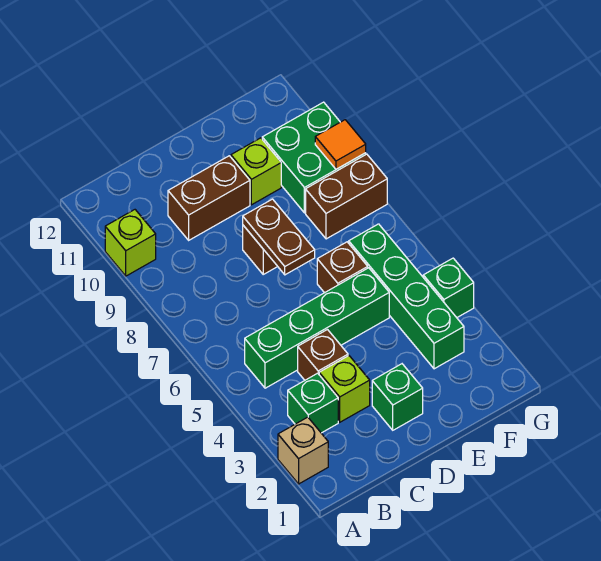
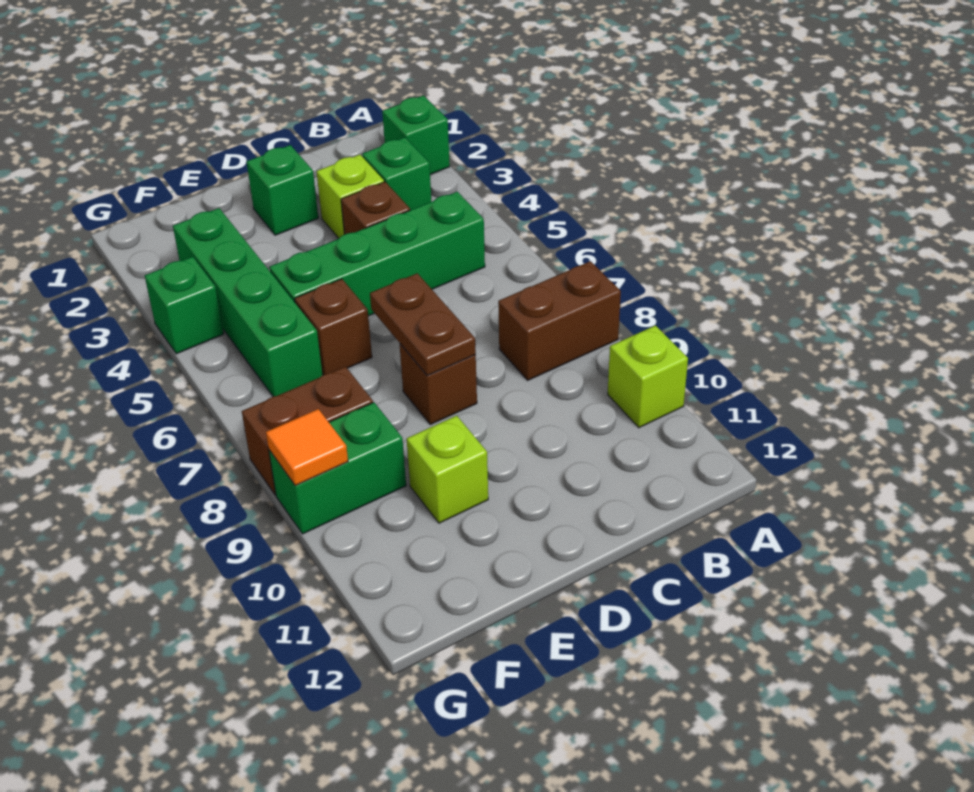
tan 1x1 brick [278,417,328,484] -> green 1x1 brick [382,96,450,175]
brown 1x2 brick [168,156,250,240] -> brown 1x2 brick moved to [498,261,621,380]
green 2x2 brick [262,102,366,213] -> green 1x2 brick [269,402,406,534]

